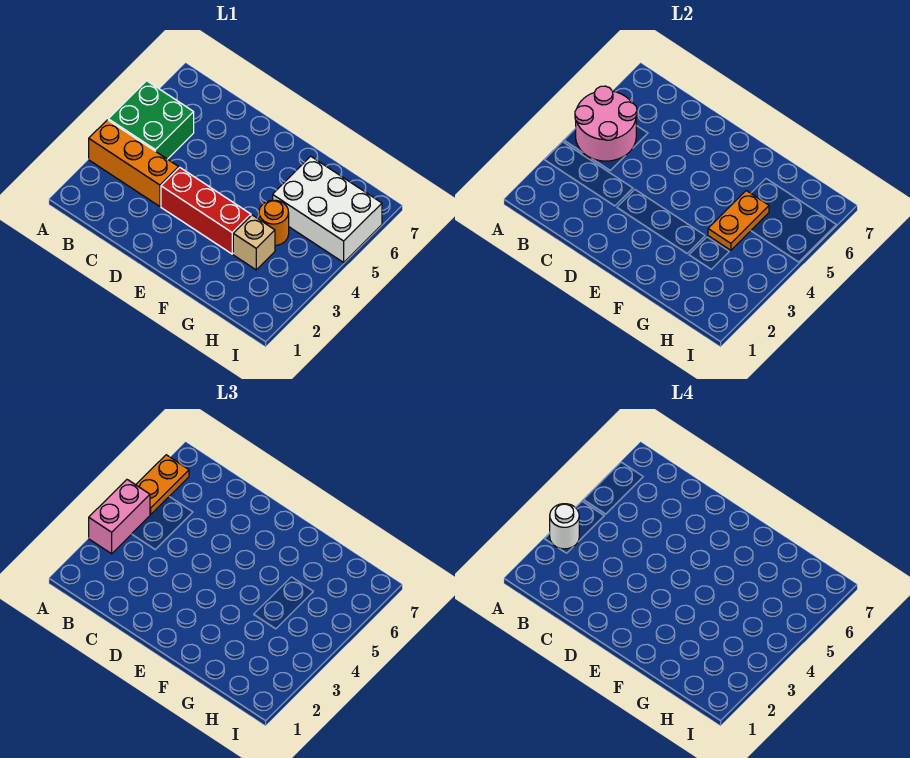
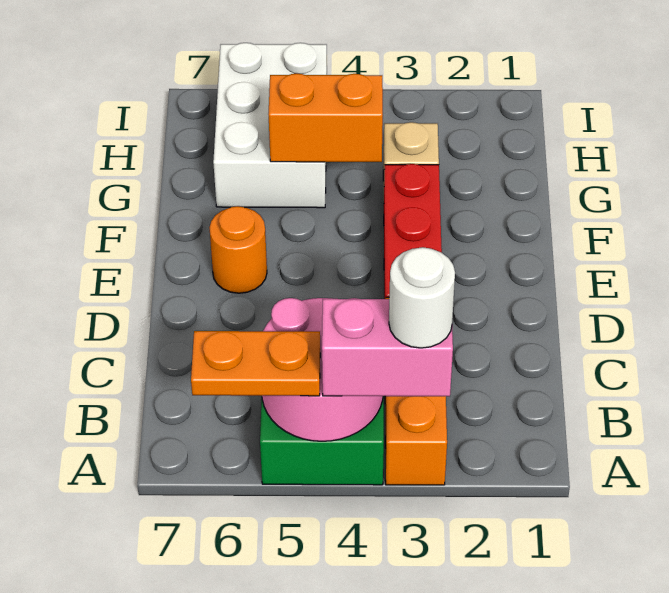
orange 1x1 round brick [259,200,289,246] -> orange 1x1 round brick moved to [209,206,267,293]
orange 1x2 plate [708,191,769,250] -> orange 1x2 brick [269,74,383,162]

